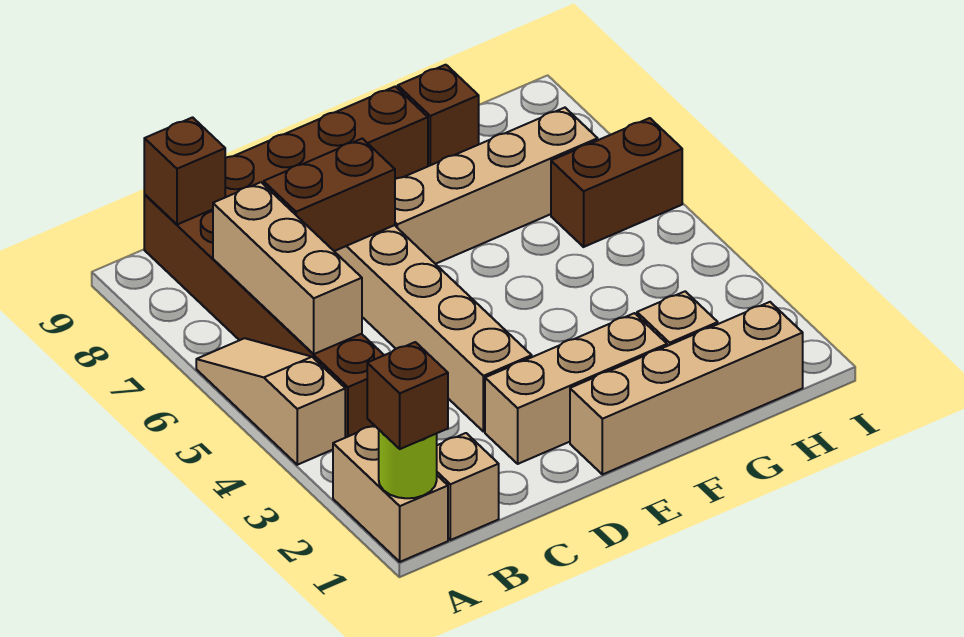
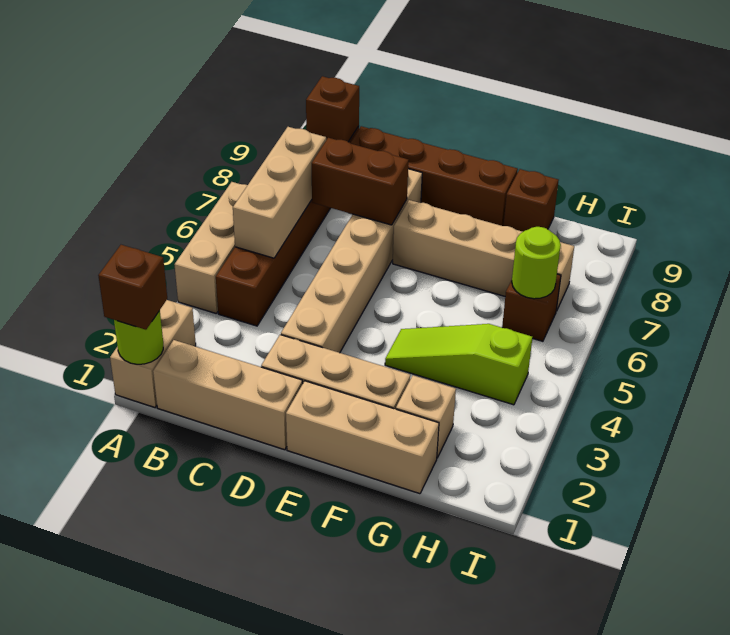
tan 1x3 slope [196,338,345,465] -> tan 1x3 brick [174,182,247,313]
tan 1x1 brick [437,433,499,540] -> tan 1x3 brick [153,340,303,450]
tan 1x4 brick [570,302,803,475] -> tan 1x3 brick [286,381,439,494]
none -> lime 1x3 slope [385,324,532,405]
brown 1x2 brick [551,118,682,247] -> brown 1x1 brick [502,274,561,341]
none -> lime 1x1 round brick [512,227,561,299]

